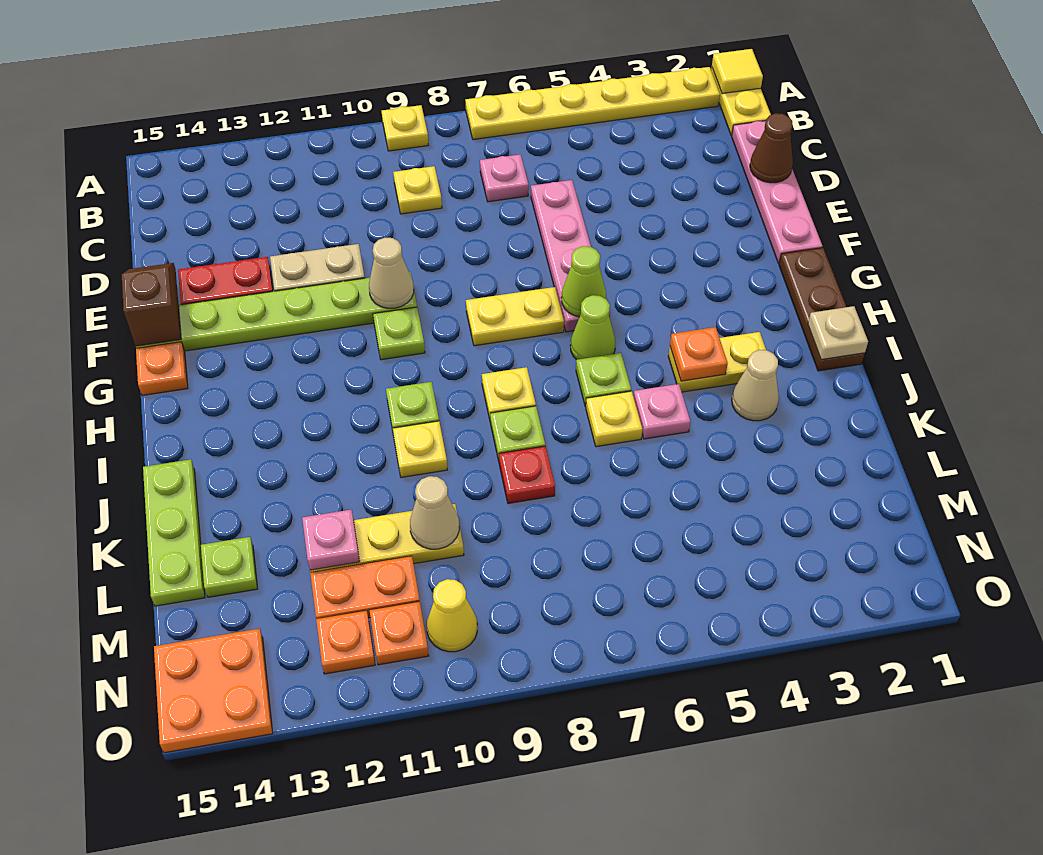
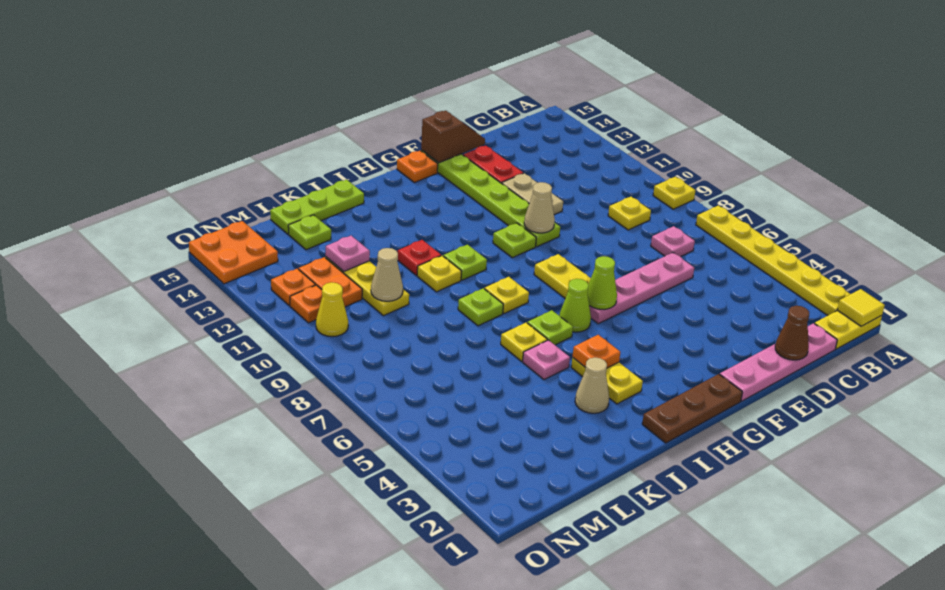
tan 1x1 plate [808,306,868,360] -> none
red 1x1 plate [499,446,555,503] -> red 1x1 plate moved to [398,240,441,275]

